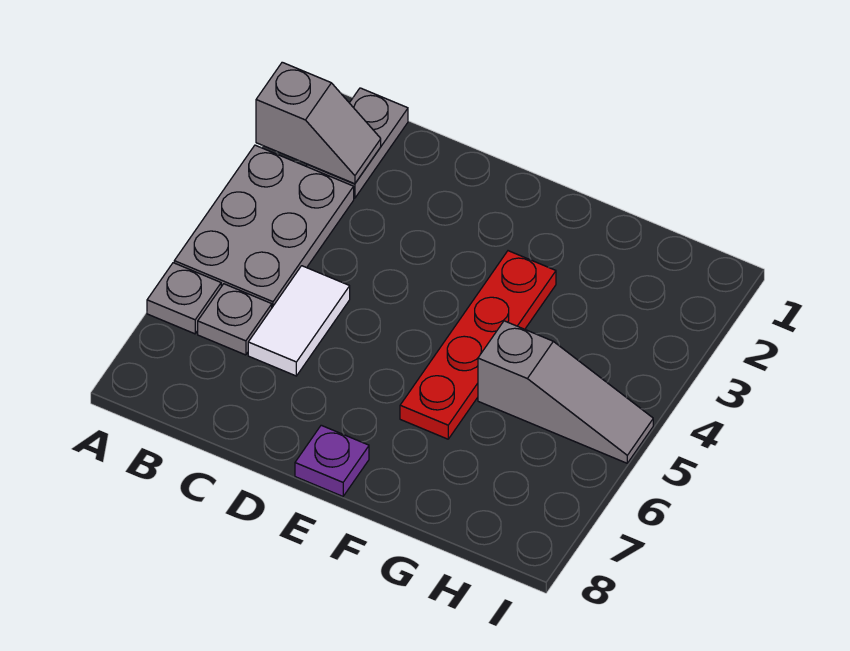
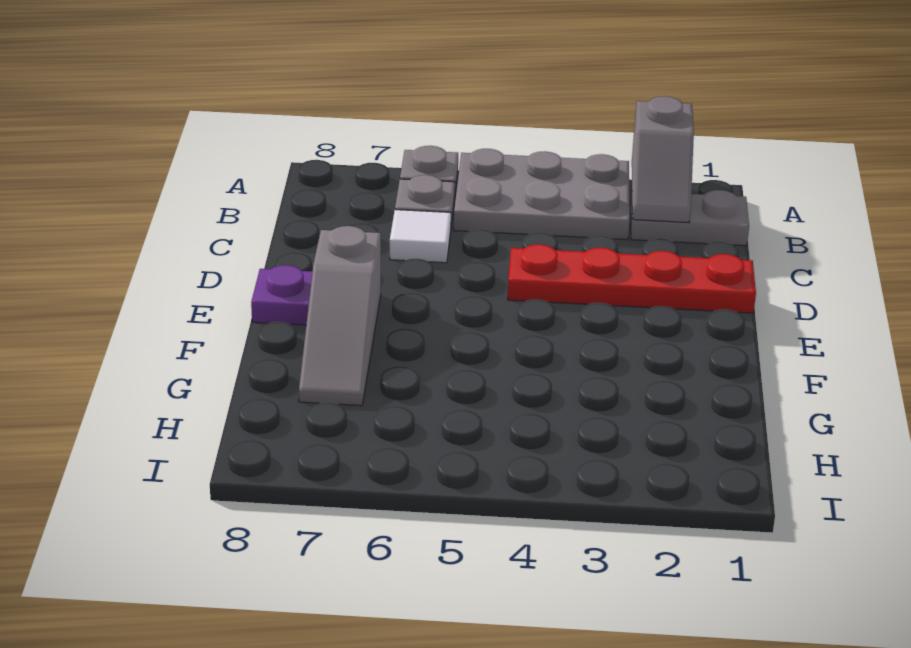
white 1x2 tile [248,266,350,376] -> white 1x1 tile [390,210,451,263]
red 1x4 plate [400,251,556,439] -> red 1x4 plate moved to [508,244,756,313]
grey 1x3 slope [478,321,653,463] -> grey 1x3 slope moved to [299,226,381,406]

